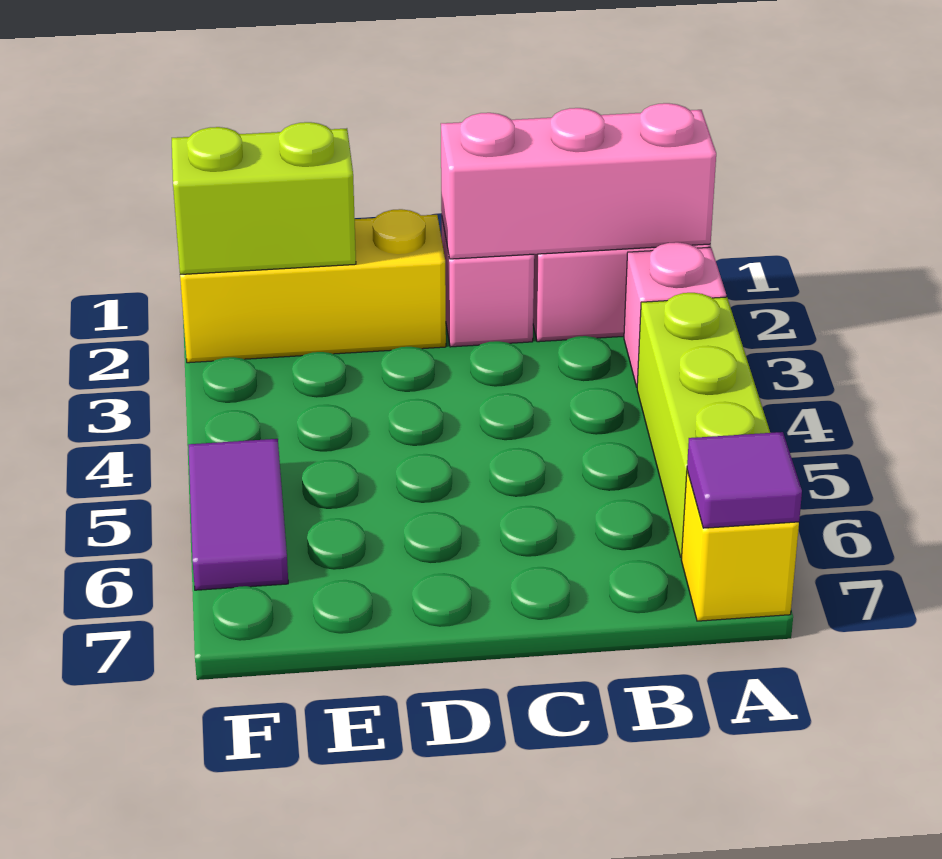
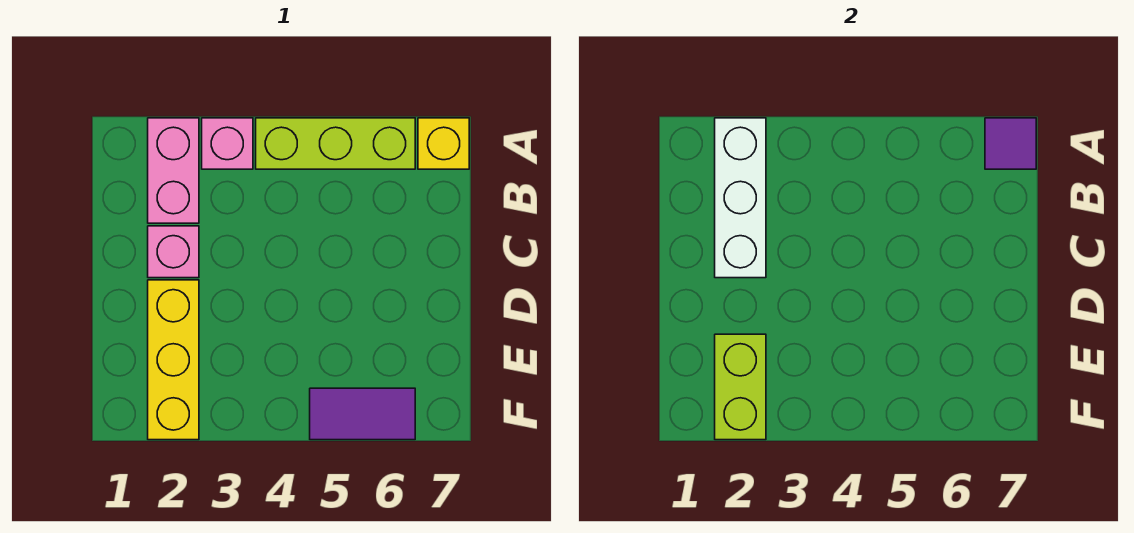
pink 1x3 brick [441,103,716,259] -> white 1x3 brick [715,118,766,278]

